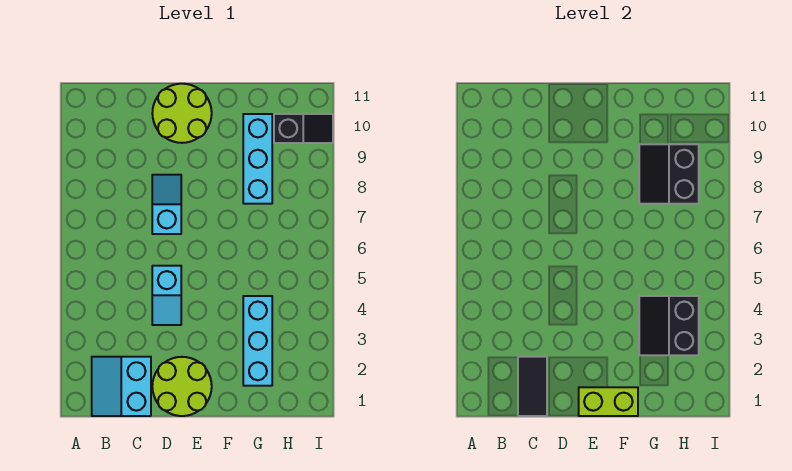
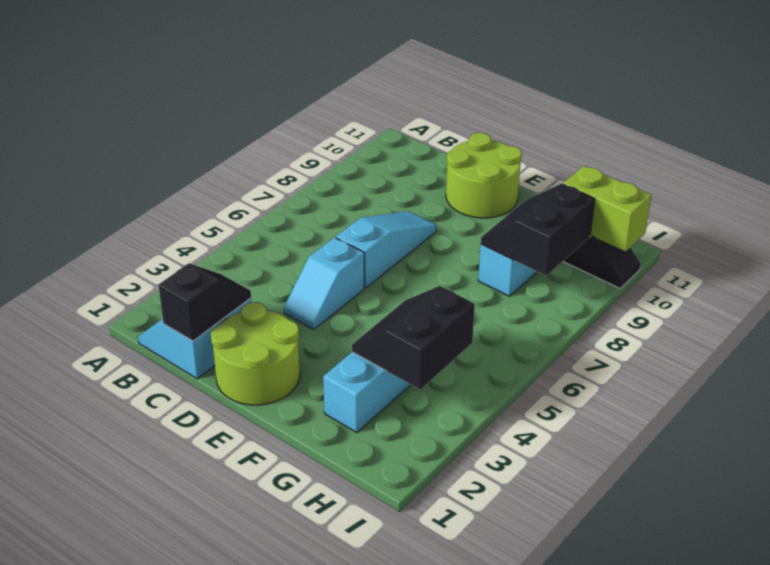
black 1x2 tile [518,357,547,416] -> black 1x2 slope [159,263,251,341]
cyan 1x2 slope [152,175,181,234] -> cyan 1x3 slope [336,211,437,288]
lime 1x2 brick [579,387,638,416] -> lime 1x2 brick moved to [563,166,651,251]

